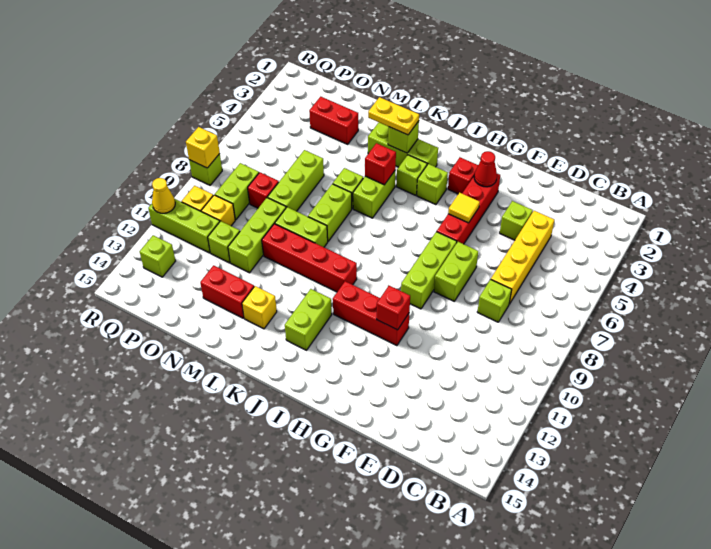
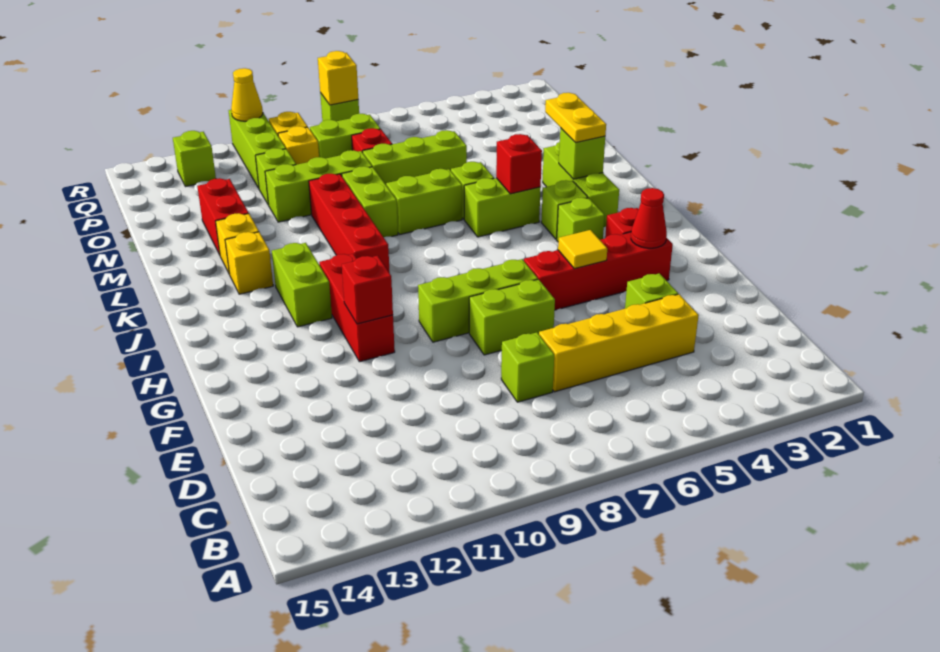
lime 1x2 brick [285,289,332,350] -> lime 1x2 brick turned to [272,243,332,327]
none -> yellow 1x1 brick [225,232,273,294]
red 1x2 brick [309,97,358,144] -> none

